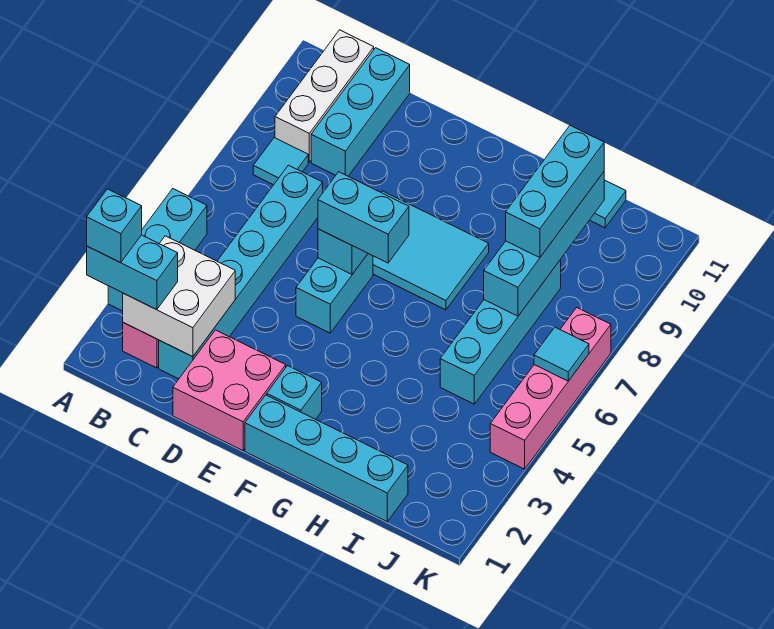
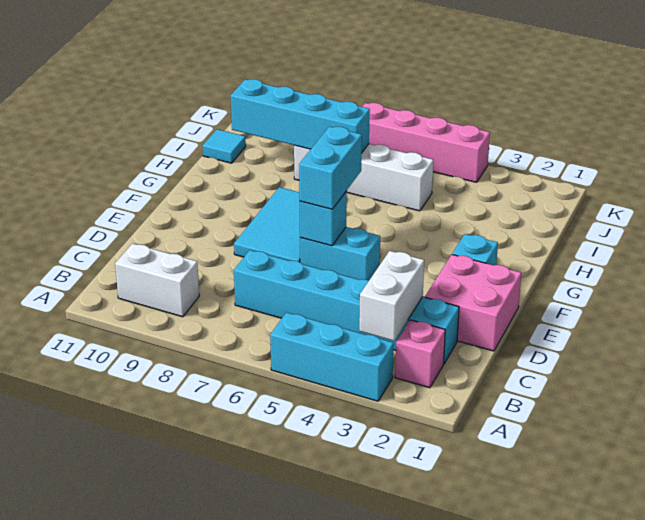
cyan 1x2 brick [87,235,178,310] -> none
cyan 1x1 brick [87,189,142,263] -> none
white 2x2 brick [123,236,235,357] -> white 1x2 brick [359,251,424,341]
cyan 1x1 tile [253,138,308,185] -> none
white 1x3 brick [275,30,374,162] -> white 1x2 brick [115,244,199,317]
cyan 1x3 brick [311,48,410,176] -> none
cyan 1x4 brick [245,395,408,522] -> none
cyan 1x4 brick [440,260,561,404] -> white 1x4 brick [294,144,433,211]
cyan 1x3 brick [506,125,604,258] -> none
cyan 1x1 tile [534,327,589,381] -> none

